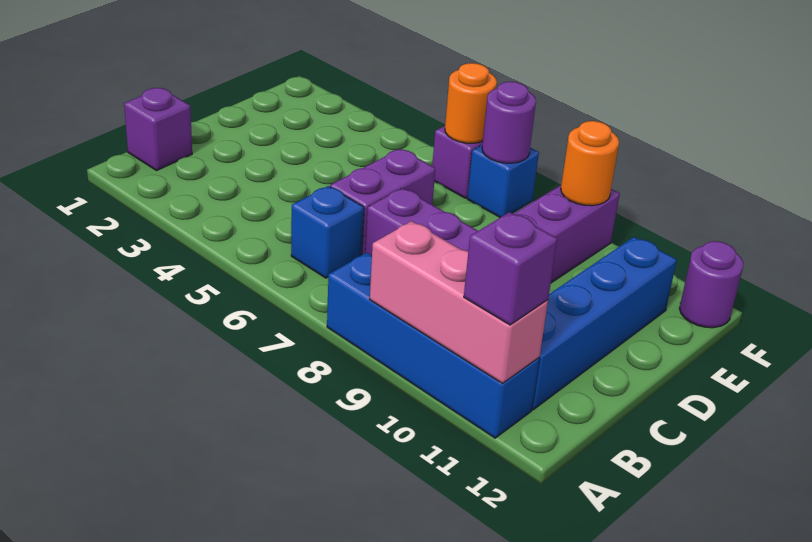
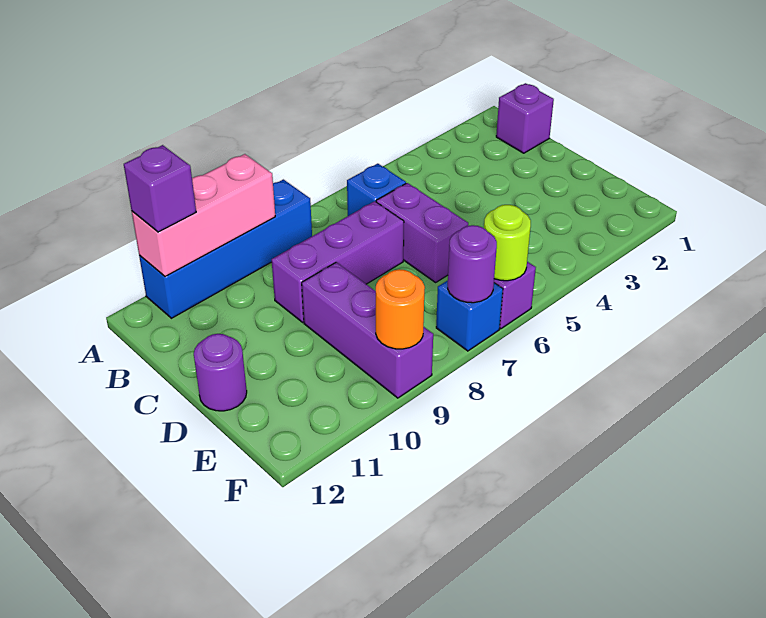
blue 1x4 brick [532,237,677,410] -> none
orange 1x1 round brick [445,63,497,143] -> lime 1x1 round brick [484,205,531,281]
purple 1x1 round brick [679,241,744,328] -> purple 1x1 round brick moved to [194,334,247,411]

